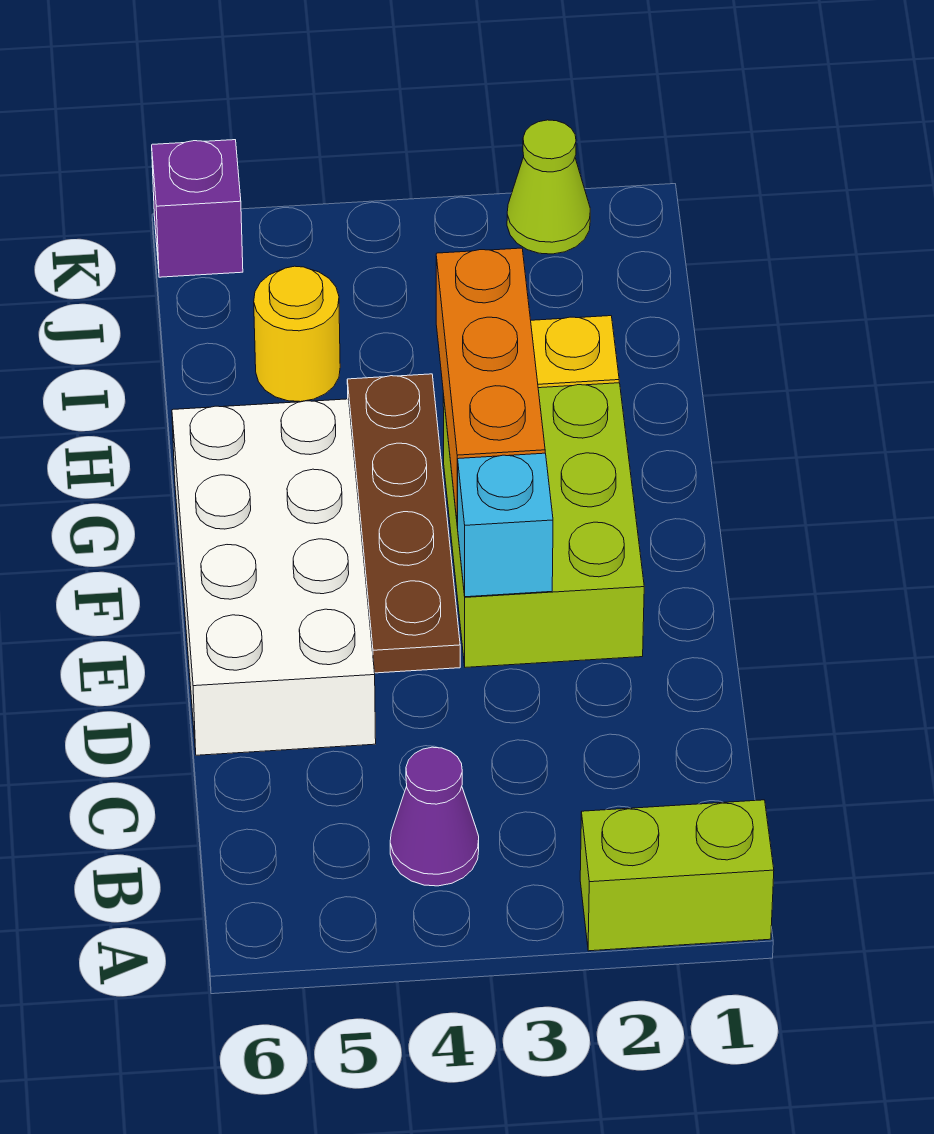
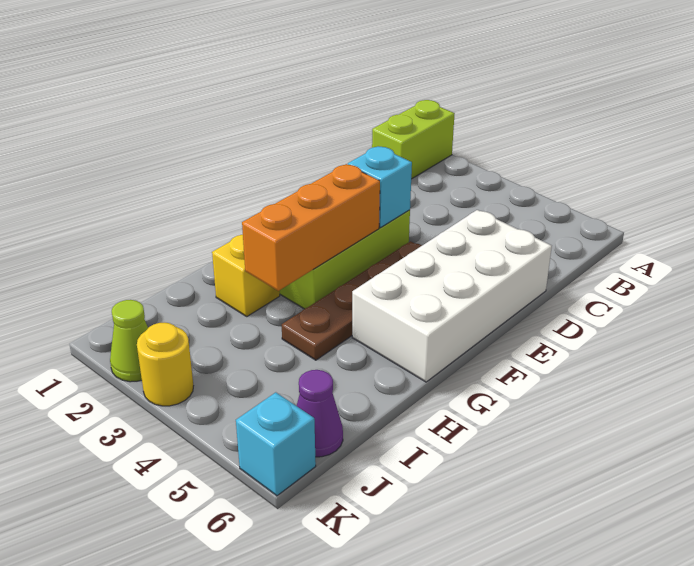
lime 1x2 brick [580,800,774,951] -> lime 1x2 brick turned to [372,100,455,179]
purple 1x1 cone [390,747,479,886] -> purple 1x1 cone moved to [297,370,343,457]
yellow 1x1 round brick [254,266,340,402] -> yellow 1x1 round brick moved to [137,322,193,406]
purple 1x1 brick [152,140,243,277] -> cyan 1x1 brick [236,392,316,496]

